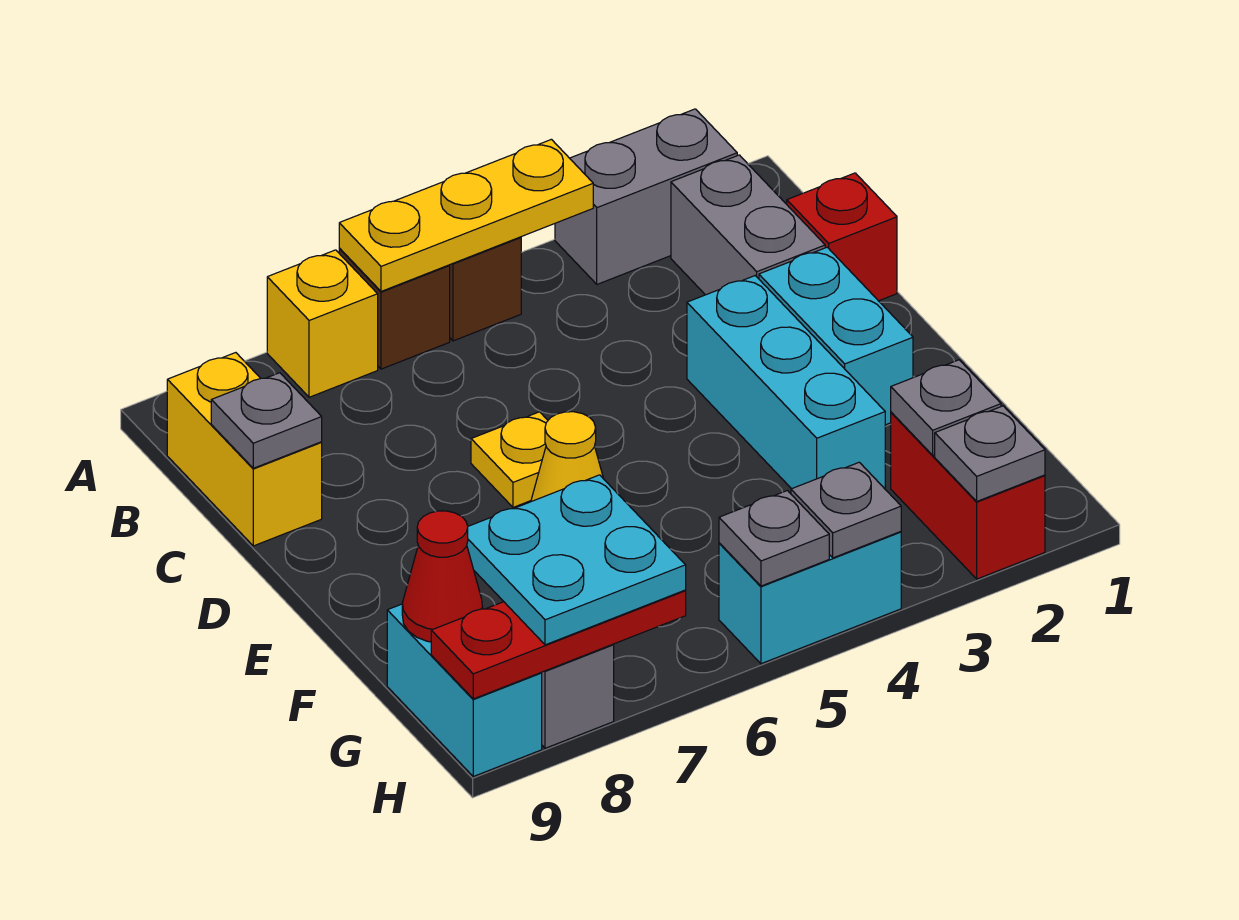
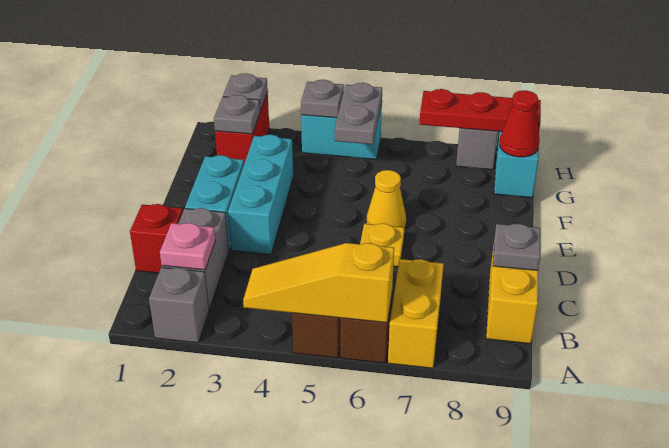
grey 1x2 brick [555,109,737,284] -> grey 1x1 brick [149,267,209,343]
yellow 1x3 plate [339,139,593,291] -> yellow 1x3 slope [243,243,394,323]
yellow 1x1 brick [267,250,378,397] -> yellow 1x2 brick [388,259,444,368]
none -> pink 1x1 plate [160,223,215,270]
cyan 2x2 plate [467,475,686,645] -> none
grey 1x1 plate [719,491,829,586] -> grey 1x2 plate [335,83,382,144]

